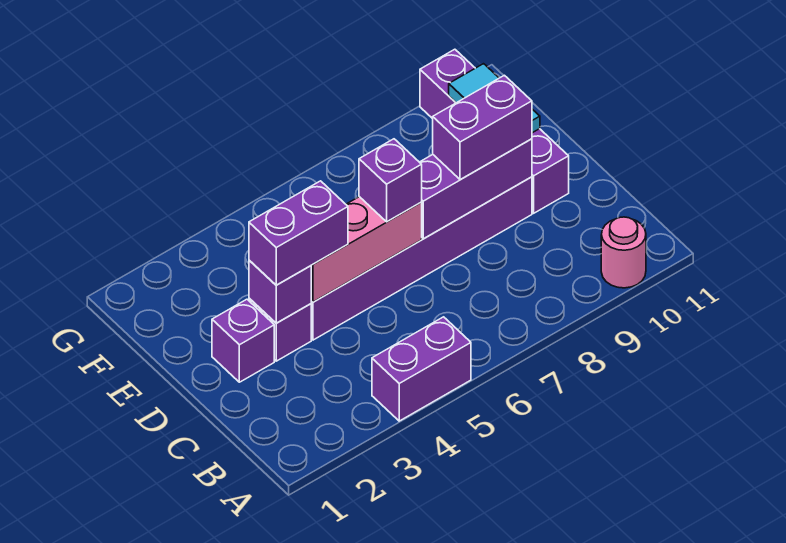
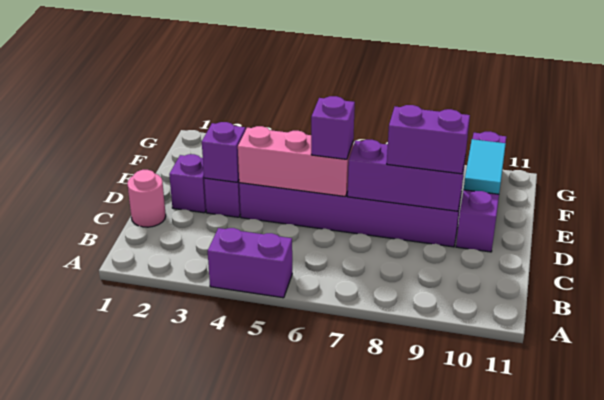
pink 1x1 round brick [601,217,646,288] -> pink 1x1 round brick moved to [127,170,166,227]
purple 1x2 brick [249,181,348,285] -> none

